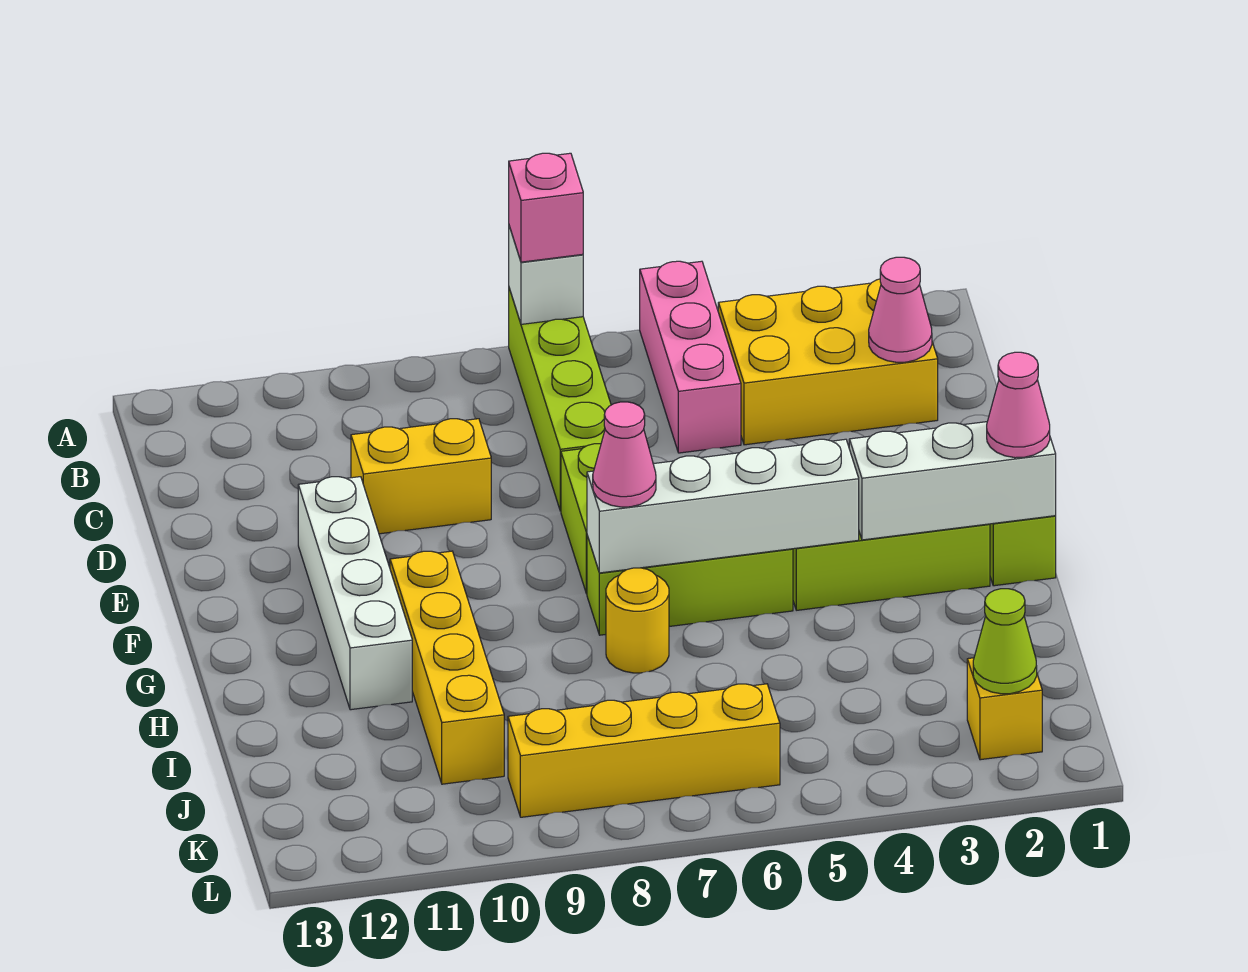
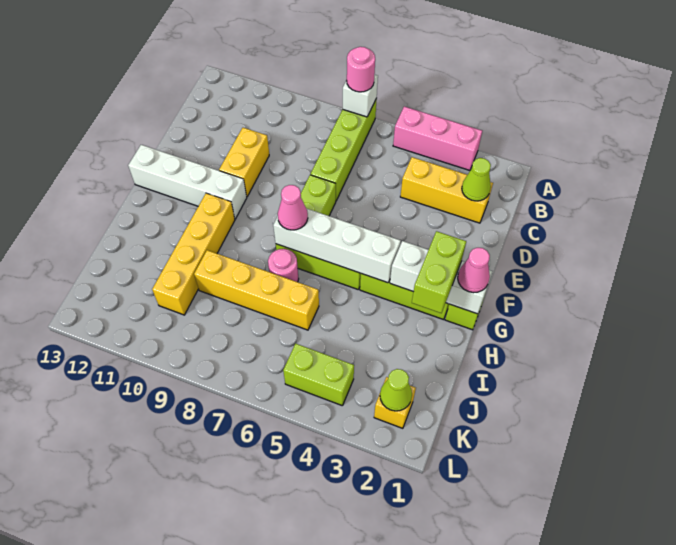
pink 1x3 brick [640,261,741,453] -> pink 1x3 brick turned to [393,107,482,171]
pink 1x1 brick [509,153,583,262] -> pink 1x1 round brick [347,47,375,92]
yellow 2x3 brick [718,279,938,445] -> yellow 1x3 brick [400,157,493,223]
pink 1x1 cone [869,257,932,362] -> lime 1x1 cone [462,158,491,201]
yellow 1x2 brick [351,419,491,534] -> yellow 1x2 brick turned to [219,128,269,197]
white 1x4 brick [298,477,412,710] -> white 1x4 brick turned to [128,145,247,219]
none -> lime 1x2 brick [412,231,466,313]
yellow 1x1 round brick [606,568,669,673] -> pink 1x1 round brick [268,249,299,282]
none -> lime 1x2 brick [283,344,354,406]
yellow 1x4 brick [508,684,780,817] -> yellow 1x4 brick moved to [194,250,319,330]

